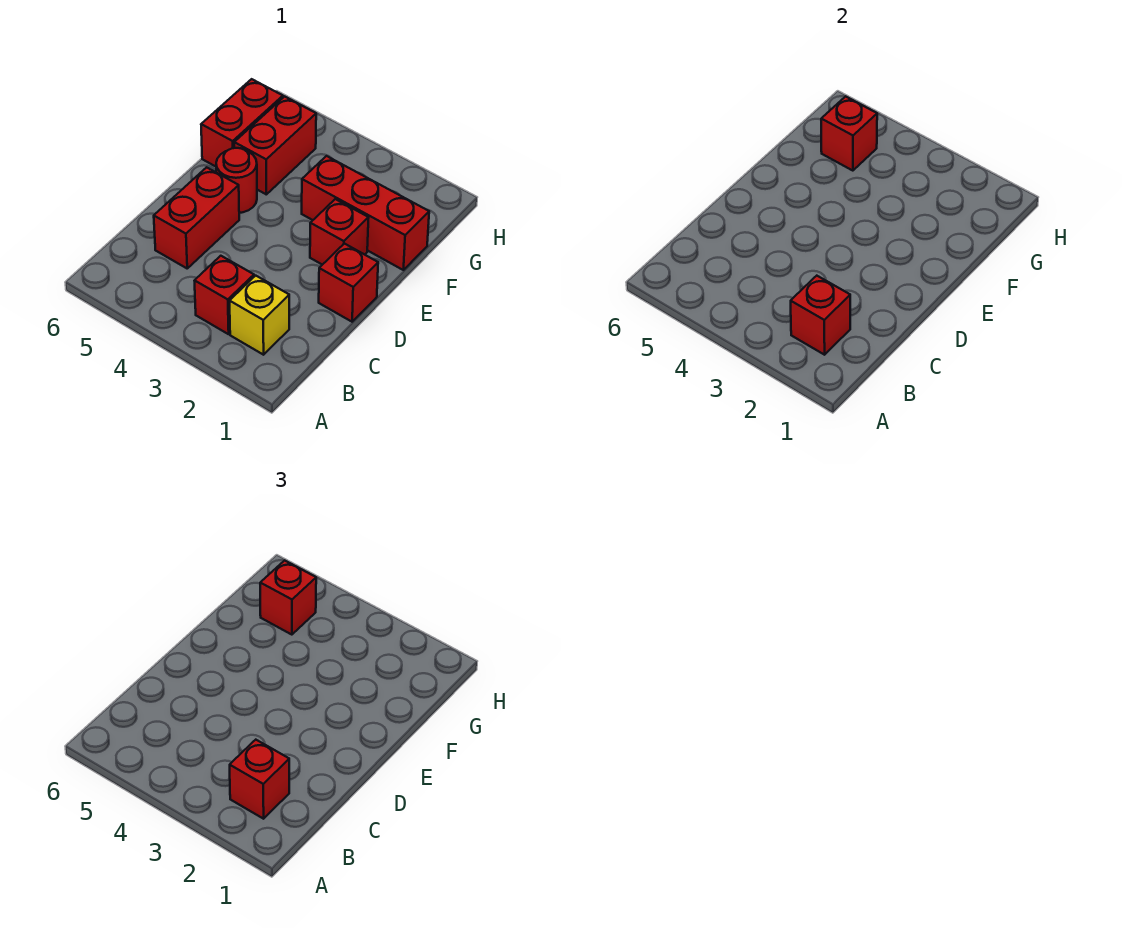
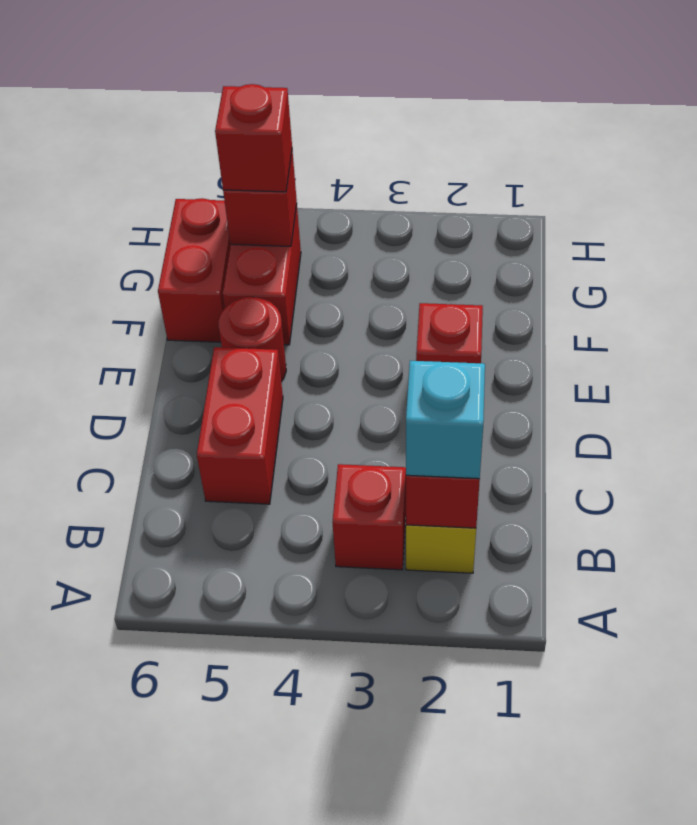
red 1x1 brick [230,740,289,819] -> cyan 1x1 brick [406,361,485,479]
red 1x1 brick [319,244,378,322] -> none
red 1x3 brick [302,156,429,270] -> none

